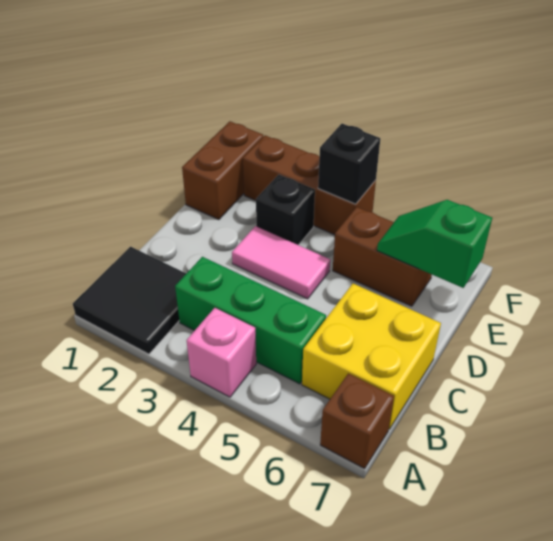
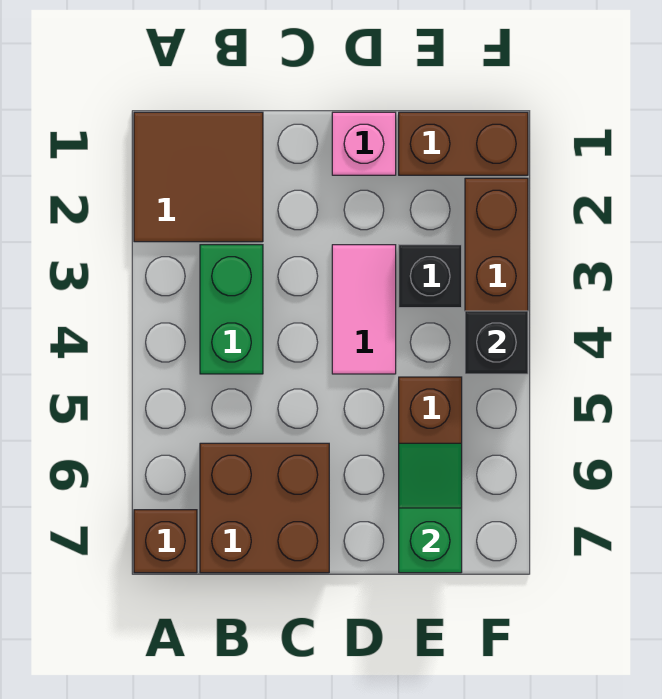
black 2x2 tile [73,247,187,354] -> brown 2x2 tile [134,112,263,242]
pink 1x1 brick [187,308,256,397] -> pink 1x1 brick moved to [332,112,396,175]
green 1x3 brick [175,257,326,384] -> green 1x2 brick [200,245,263,374]
yellow 2x2 brick [302,284,441,429] -> brown 2x2 brick [200,443,329,573]

